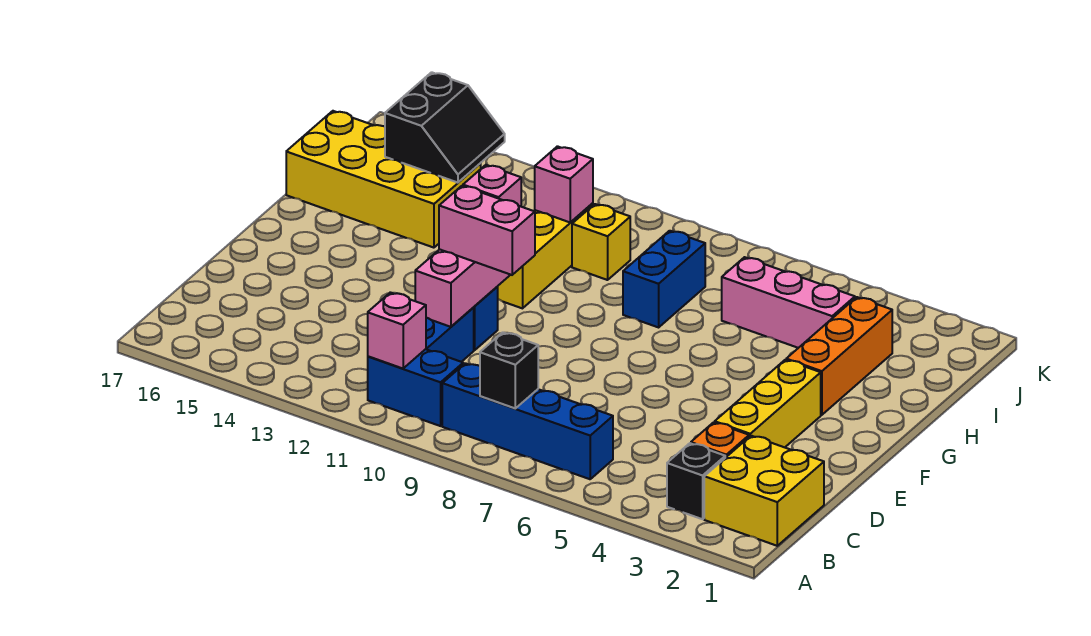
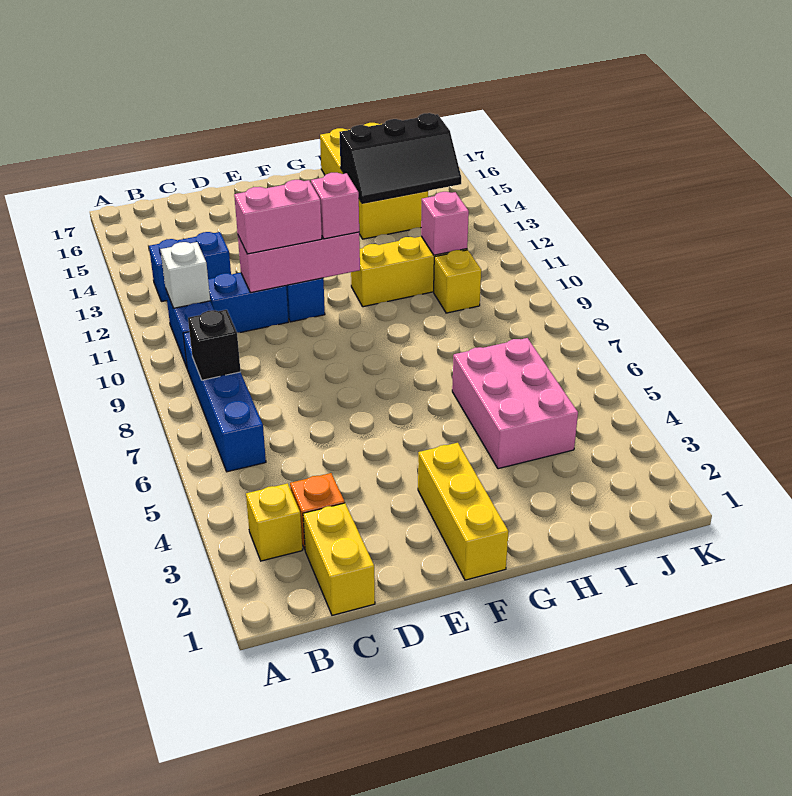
yellow 2x2 brick [704,436,824,546] -> yellow 1x2 brick [303,503,375,615]
black 1x1 brick [667,443,725,519] -> yellow 1x1 brick [246,483,302,561]
pink 1x1 brick [368,292,426,368] -> white 1x1 brick [160,242,210,308]
yellow 1x3 brick [715,360,821,447] -> yellow 1x3 brick turned to [418,443,509,580]
pink 1x2 brick [439,186,535,275] -> pink 1x2 brick turned to [234,180,322,254]
orange 1x3 brick [786,297,892,415] -> none
blue 1x2 brick [623,231,705,327] -> blue 1x2 brick moved to [149,232,231,302]
pink 1x3 brick [722,257,855,348] -> pink 2x3 brick [452,338,578,469]
black 2x2 slope [385,72,505,183] -> black 2x3 slope [339,113,461,203]

